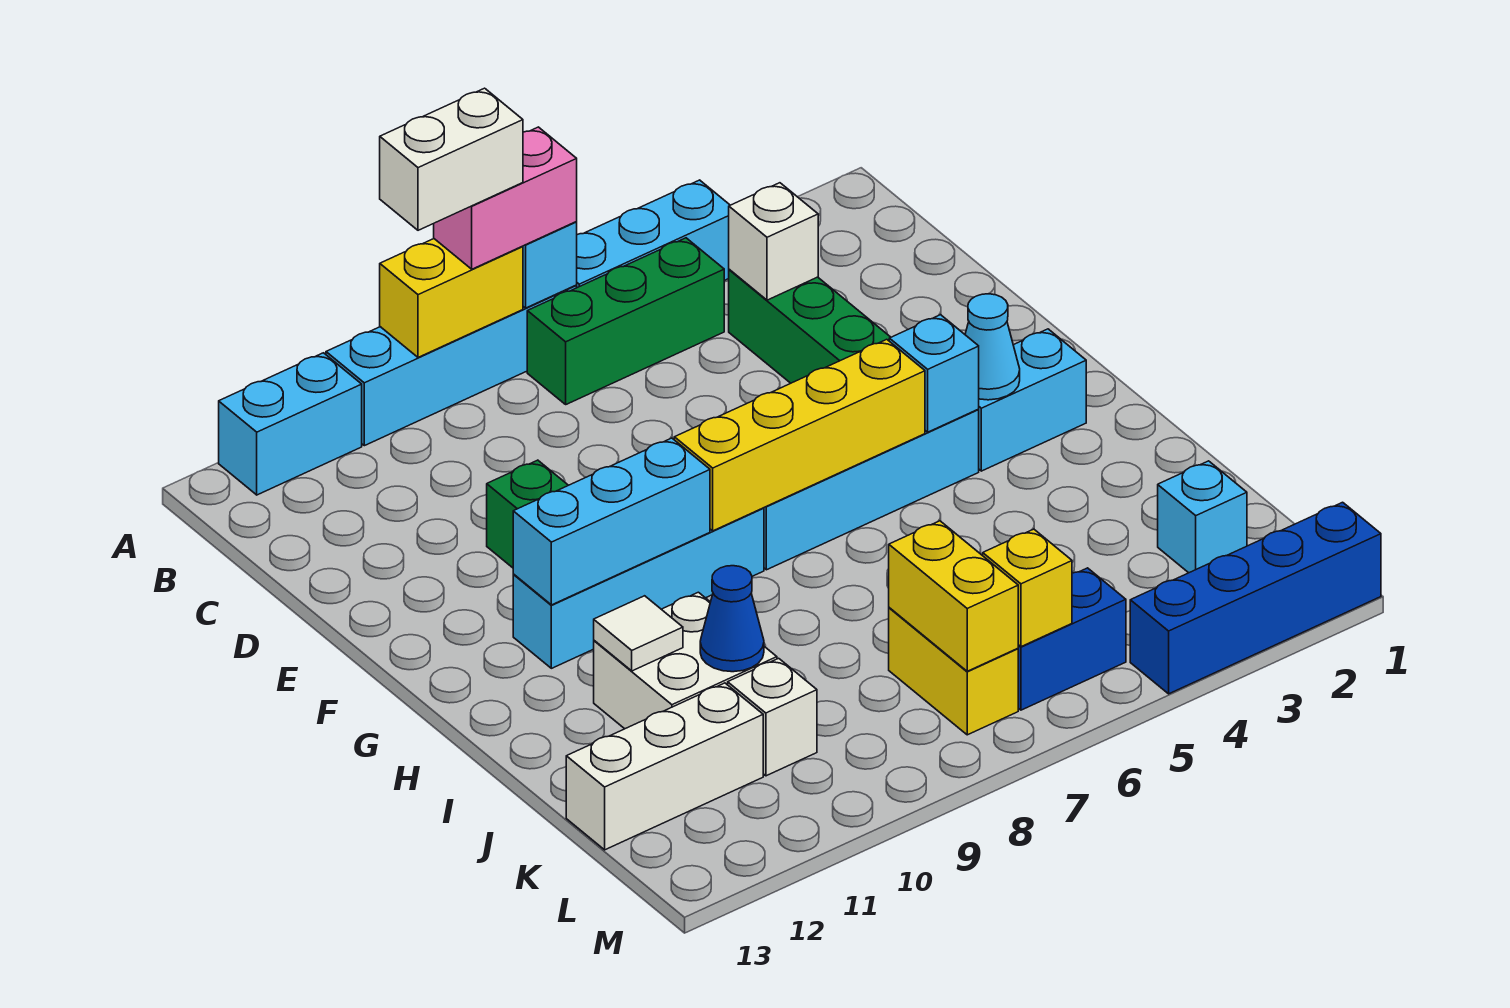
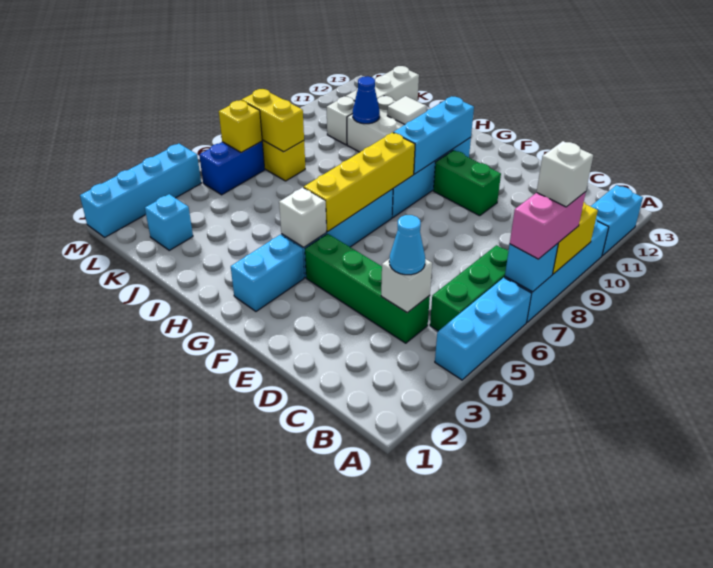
white 1x2 brick [380,88,523,230] -> white 1x1 brick [537,141,593,207]
cyan 1x1 cone [965,294,1020,400] -> cyan 1x1 cone moved to [389,215,425,275]
cyan 1x1 brick [889,315,979,432] -> white 1x1 brick [279,187,326,247]
blue 1x4 brick [1130,502,1381,694] -> cyan 1x4 brick [80,144,201,237]

